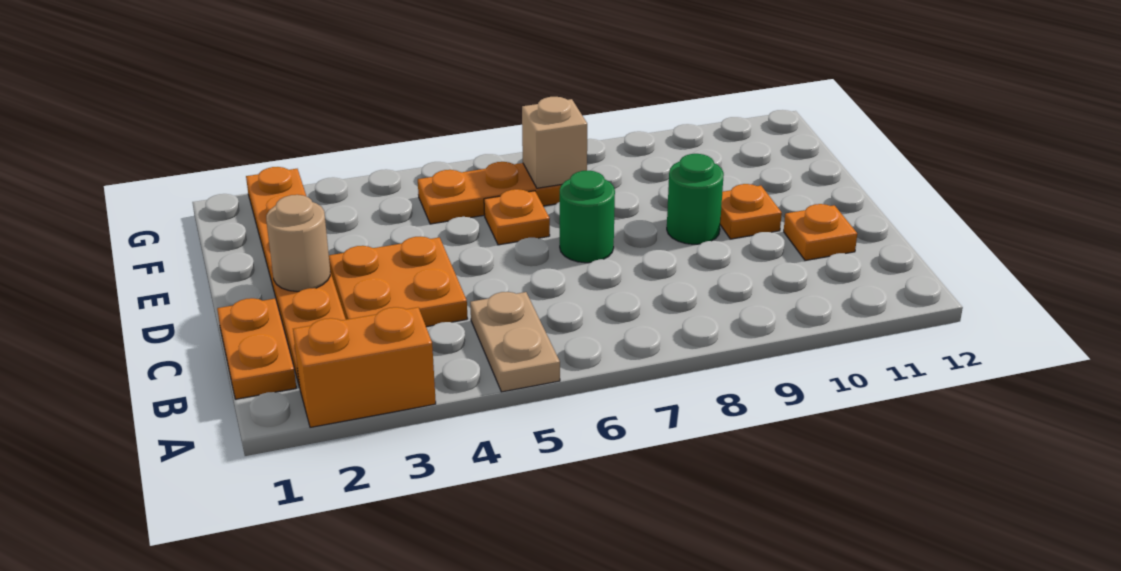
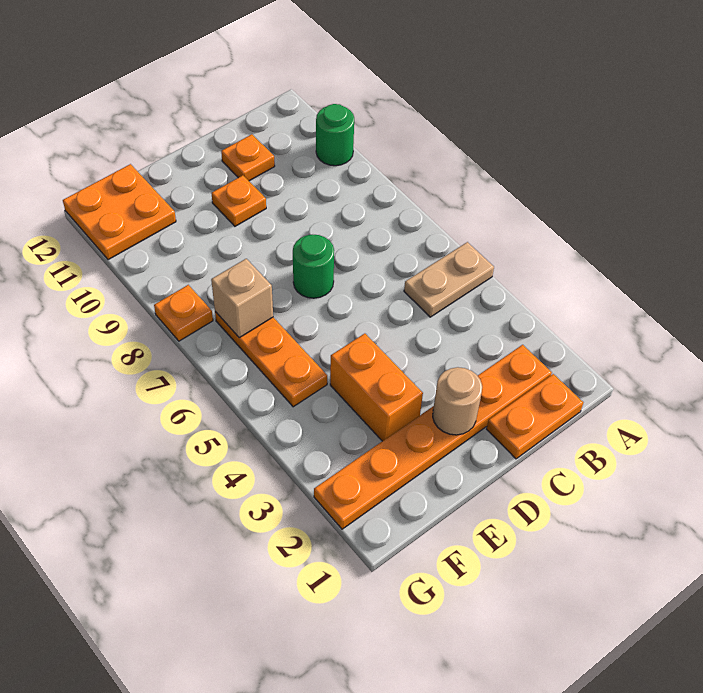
orange 1x2 brick [293,307,436,427] -> orange 1x2 brick moved to [330,334,423,441]
orange 2x2 plate [329,237,468,327] -> orange 2x2 plate moved to [63,164,176,260]
green 1x1 round brick [667,154,724,244] -> green 1x1 round brick moved to [316,104,354,166]
orange 1x1 plate [484,189,550,245] -> orange 1x1 plate moved to [154,285,213,341]

